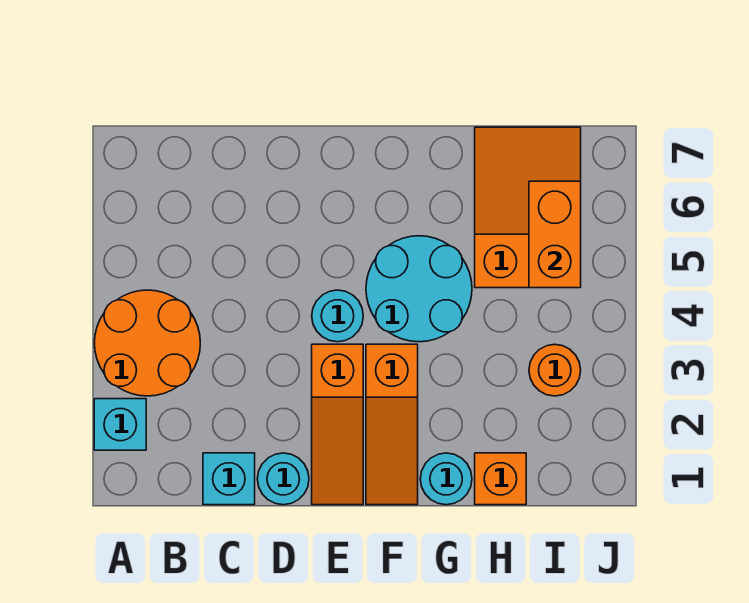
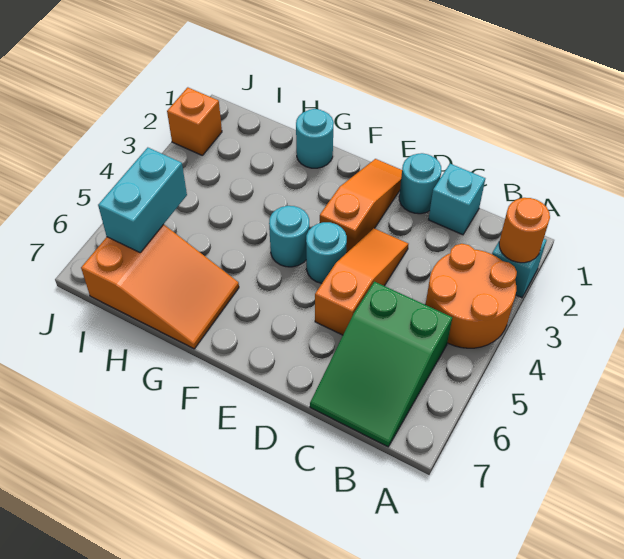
none -> green 2x3 slope [310,282,452,447]
orange 1x3 slope [366,344,418,505] -> orange 1x3 slope moved to [315,228,408,335]
cyan 2x2 round brick [366,236,472,342] -> cyan 1x1 round brick [269,206,309,267]
orange 1x1 brick [475,453,526,505] -> orange 1x1 brick moved to [167,87,222,155]
orange 2x3 slope [475,127,581,288] -> orange 2x3 slope turned to [81,224,239,349]
orange 1x1 round brick [529,344,581,396] -> orange 1x1 round brick moved to [499,198,550,263]
orange 1x2 brick [529,181,581,288] -> cyan 1x2 brick [98,148,187,253]

